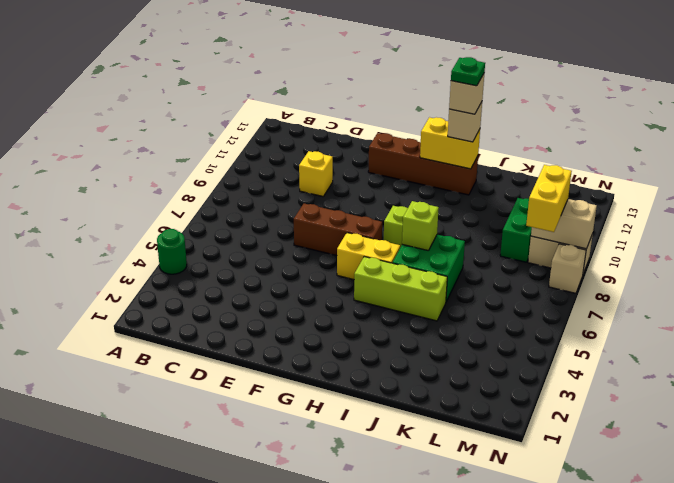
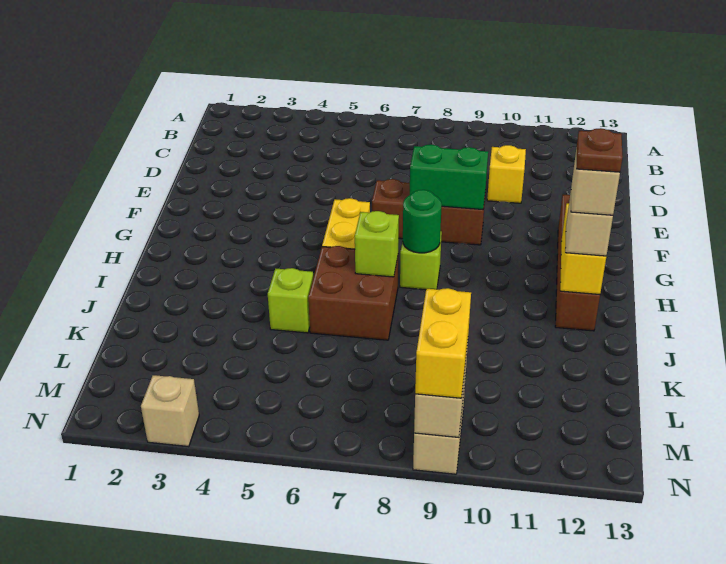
green 1x1 round brick [157,229,187,274] -> green 1x1 round brick moved to [403,190,442,253]
brown 1x3 brick [294,204,382,255] -> brown 1x3 brick turned to [372,179,485,245]
lime 1x3 brick [354,257,447,321] -> lime 1x1 brick [268,268,313,333]
green 2x2 brick [392,235,465,301] -> brown 2x2 brick [308,246,398,340]
green 1x1 plate [451,57,485,86] -> brown 1x1 plate [577,128,623,172]
green 1x2 brick [500,198,532,262] -> green 1x2 brick moved to [410,144,488,209]
yellow 1x2 brick [526,165,572,232] -> yellow 1x2 brick turned to [415,288,471,398]
tan 1x1 brick [549,244,586,293] -> tan 1x1 brick moved to [141,375,199,447]

